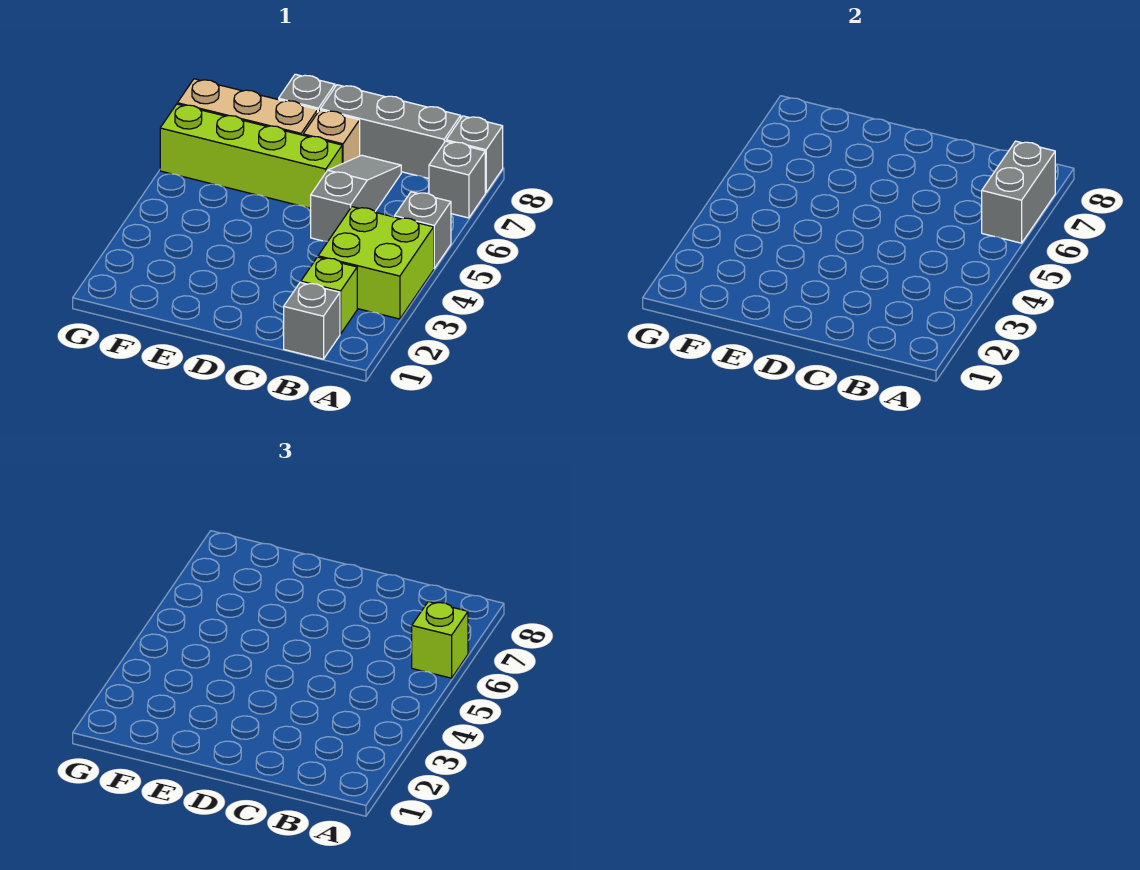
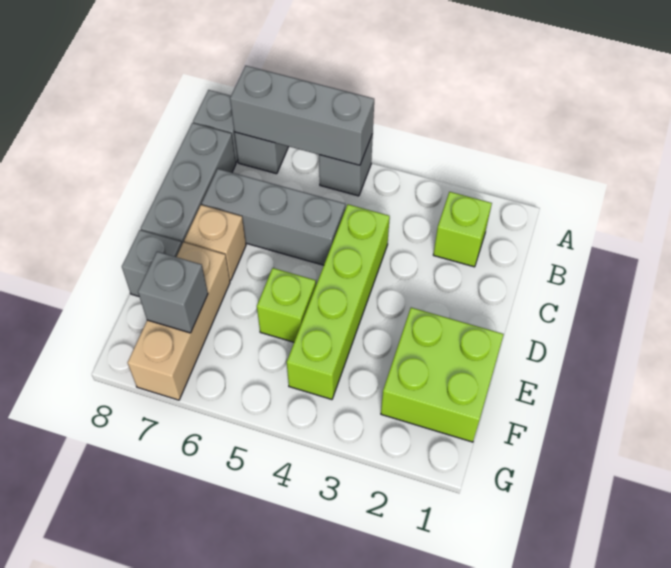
lime 2x2 brick [318,207,434,319] -> lime 2x2 brick moved to [381,308,504,442]
grey 1x2 brick [982,141,1055,243] -> grey 1x3 brick [230,66,374,165]
lime 1x1 brick [412,601,468,678] -> lime 1x1 brick moved to [257,268,316,342]
grey 1x1 brick [284,282,340,359] -> grey 1x1 brick moved to [138,252,208,333]
grey 1x3 slope [311,155,401,242] -> grey 1x3 brick [202,169,345,265]
lime 1x4 brick [160,104,342,208] -> lime 1x4 brick moved to [287,204,390,399]

